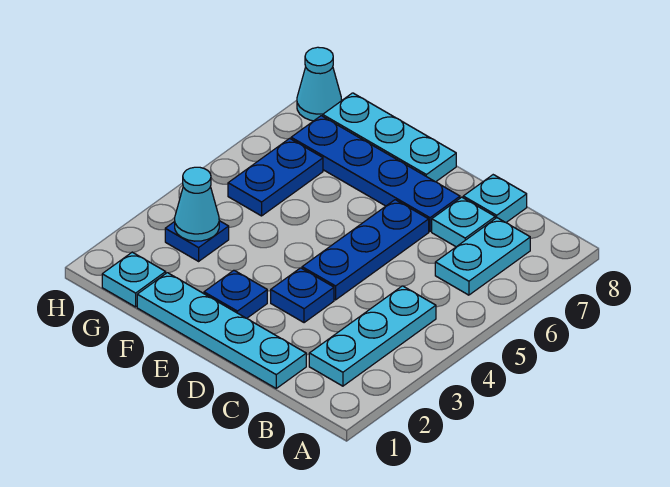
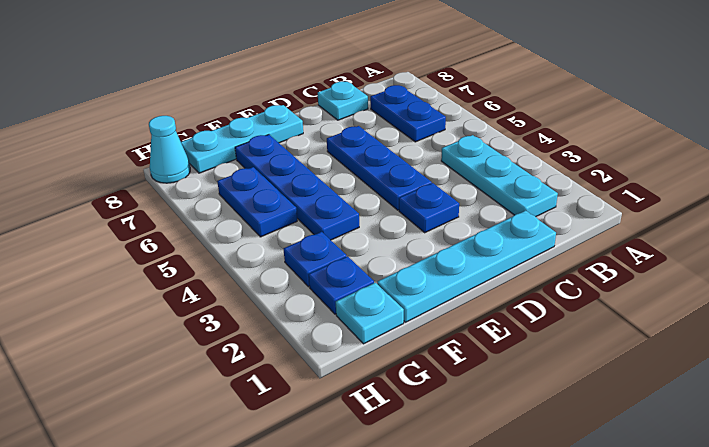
cyan 1x2 plate [435,218,530,295] -> blue 1x2 plate [370,85,446,142]
cyan 1x1 plate [432,197,495,247] -> none
blue 1x4 plate [291,116,460,231] -> blue 1x4 plate turned to [235,135,359,240]
blue 1x1 plate [204,270,267,318] -> blue 1x1 plate moved to [309,256,374,314]
cyan 1x1 cone [175,167,219,241] -> none

